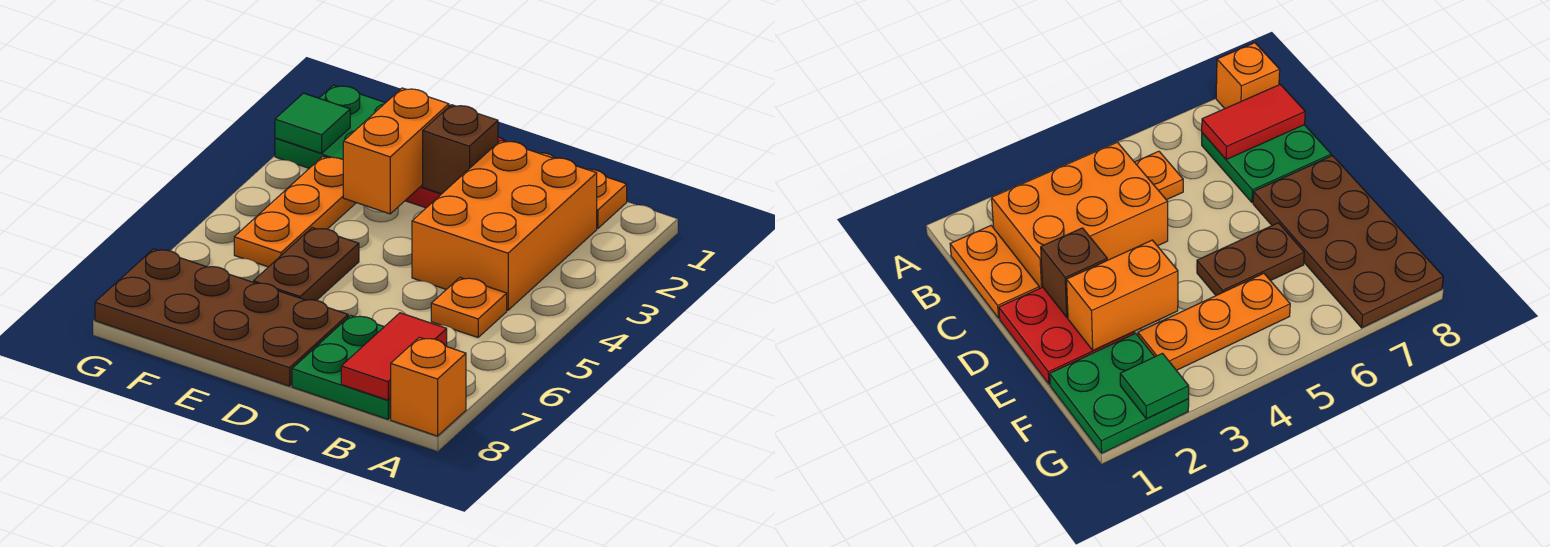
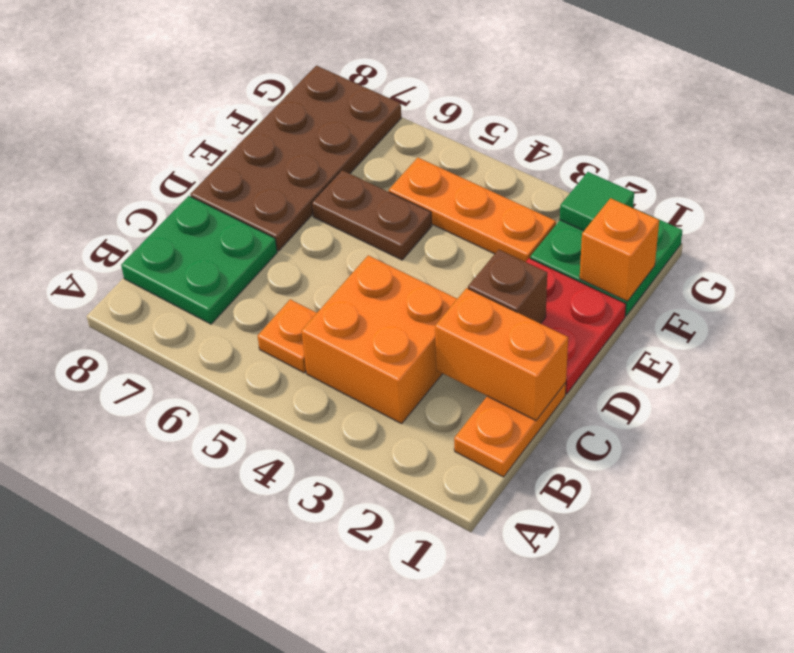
orange 1x1 brick [391,337,466,436] -> orange 1x1 brick moved to [580,198,659,301]
orange 2x3 brick [412,140,597,310] -> orange 2x2 brick [302,255,457,424]
red 1x2 tile [341,313,447,400] -> none
orange 1x2 brick [343,88,449,214] -> orange 1x2 brick moved to [435,288,568,420]

